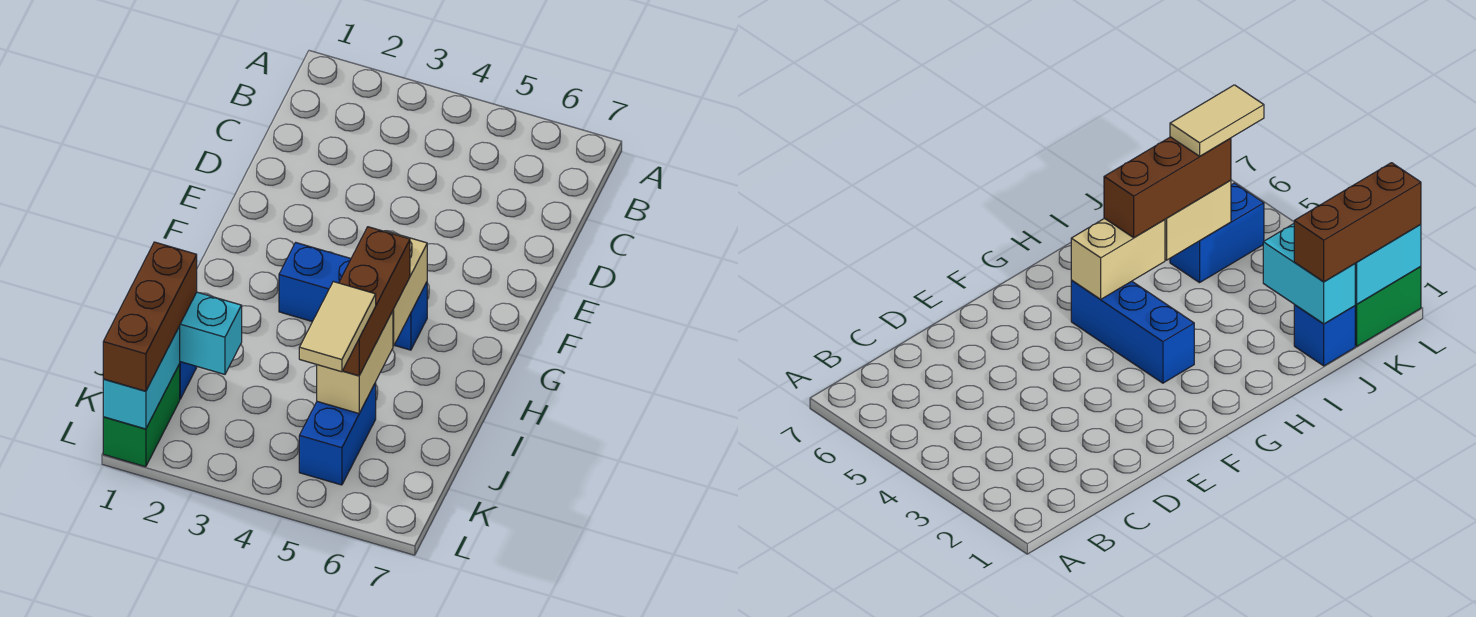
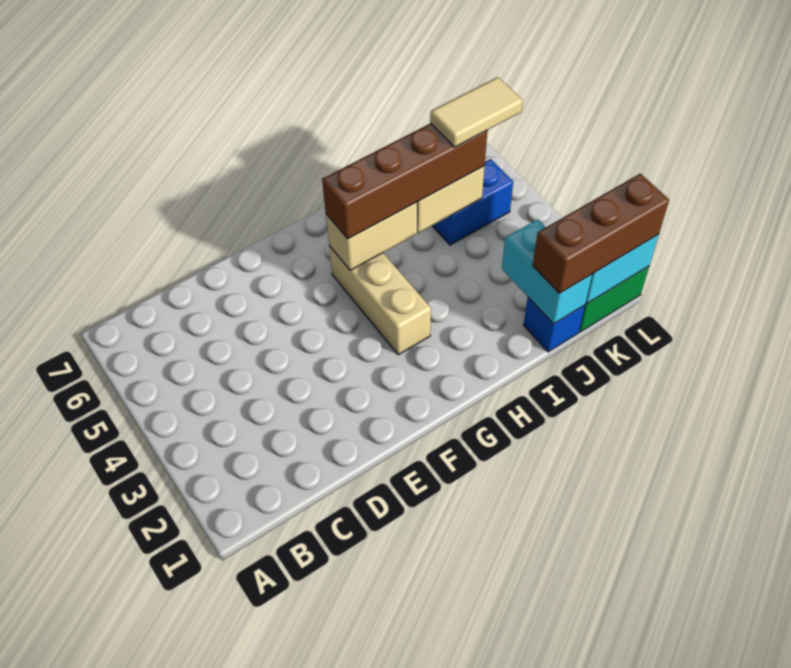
blue 1x3 brick [279,243,427,350] -> tan 1x3 brick [329,246,431,355]
brown 1x3 brick [339,227,410,376] -> brown 1x4 brick [322,123,487,239]

